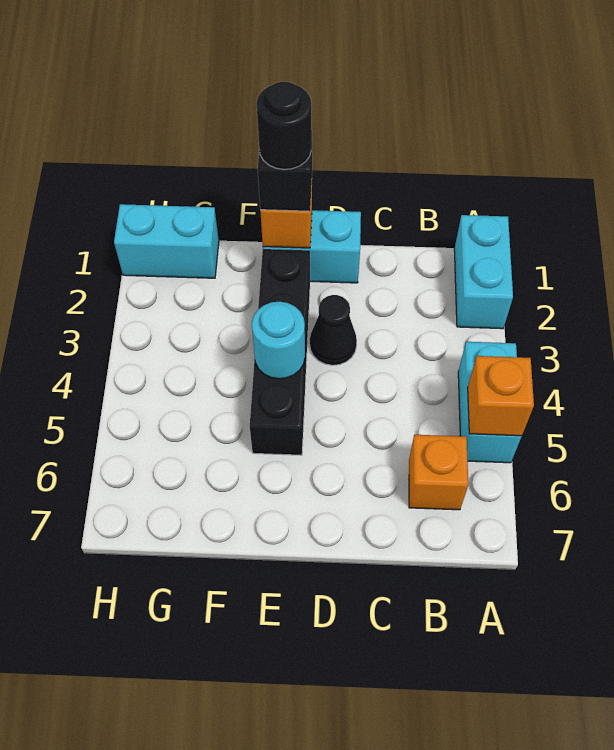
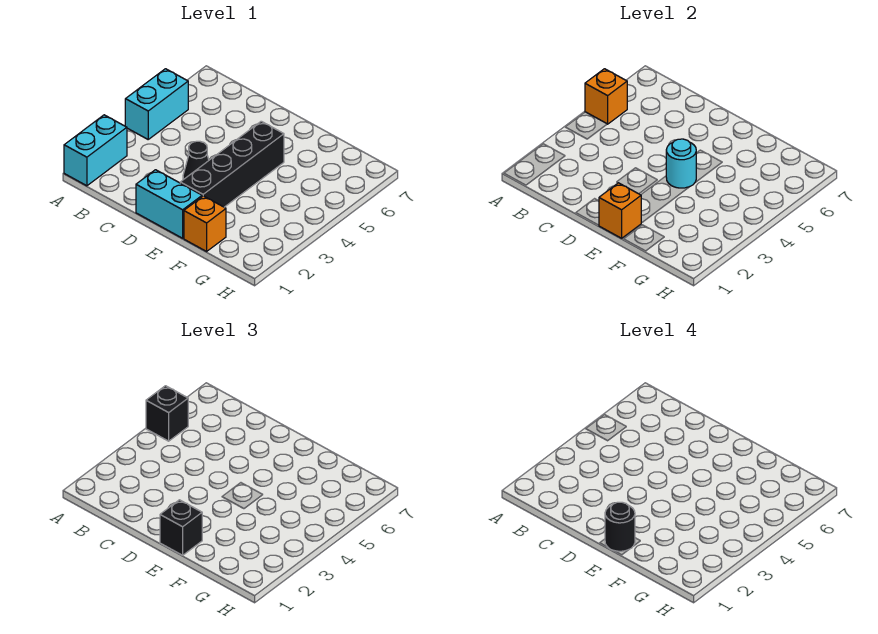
none -> black 1x1 brick [146,386,188,441]
orange 1x1 brick [409,435,468,510] -> orange 1x1 brick moved to [184,196,226,251]
cyan 1x2 brick [114,204,219,278] -> none

